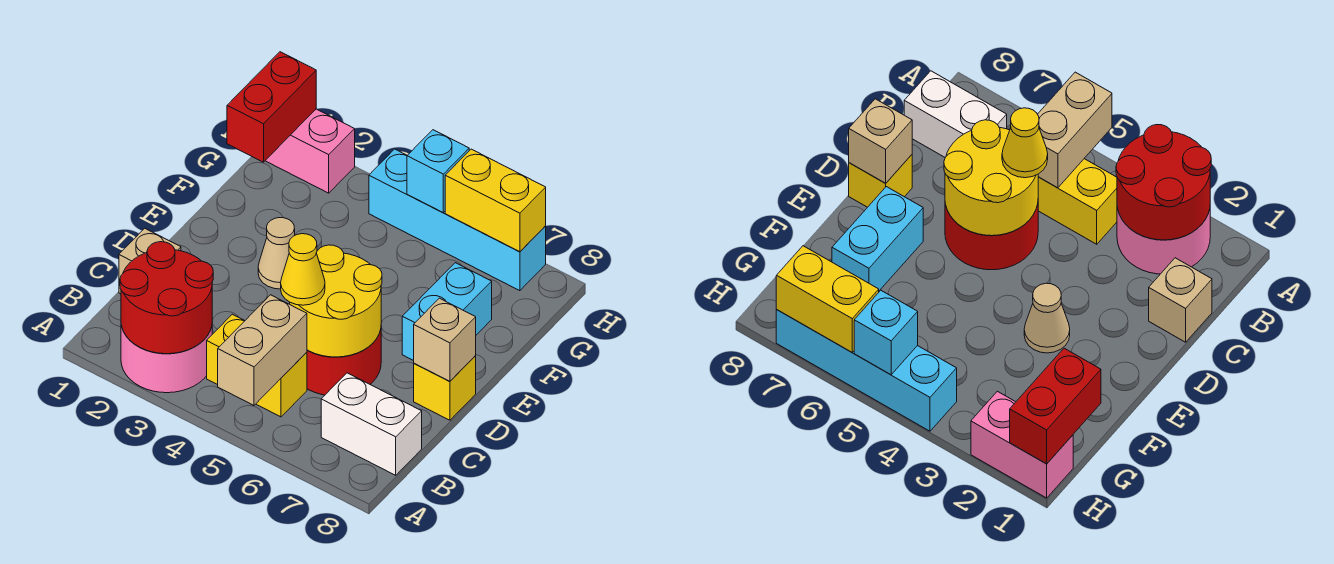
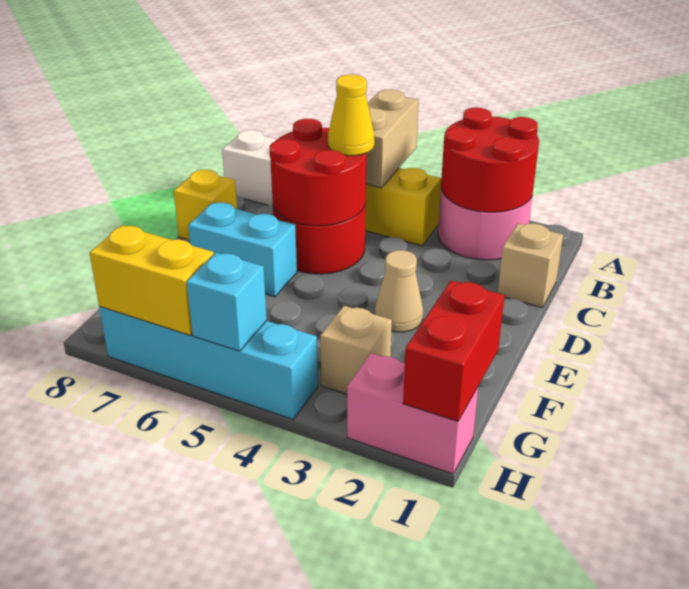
yellow 2x2 round brick [290,245,382,357] -> red 2x2 round brick [270,119,366,226]
tan 1x1 brick [414,298,476,381] -> tan 1x1 brick moved to [320,306,392,394]
cyan 1x2 brick [402,263,492,361] -> cyan 1x2 brick turned to [188,202,297,297]

